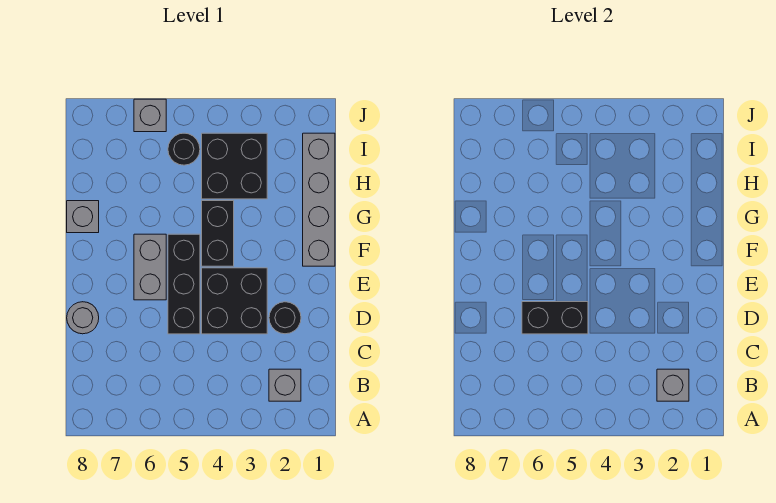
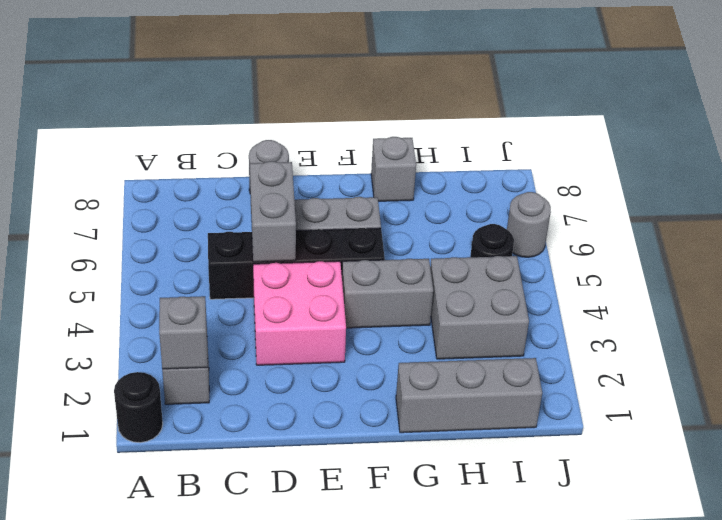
black 1x1 round brick [269,302,301,334] -> black 1x1 round brick moved to [114,372,163,443]
black 2x2 brick [202,268,267,334] -> pink 2x2 brick [253,261,346,365]
black 1x3 brick [168,234,200,334] -> black 1x4 brick [208,228,385,299]
black 1x2 brick [522,302,588,334] -> grey 1x2 brick [250,161,296,262]
grey 1x4 brick [303,133,335,266] -> grey 1x3 brick [396,358,542,433]
black 1x2 brick [202,201,234,266] -> grey 1x2 brick [342,259,433,328]
black 2x2 brick [202,133,267,199] -> grey 2x2 brick [430,256,529,359]
grey 1x1 brick [134,99,166,132] -> grey 1x1 round brick [507,192,551,257]

